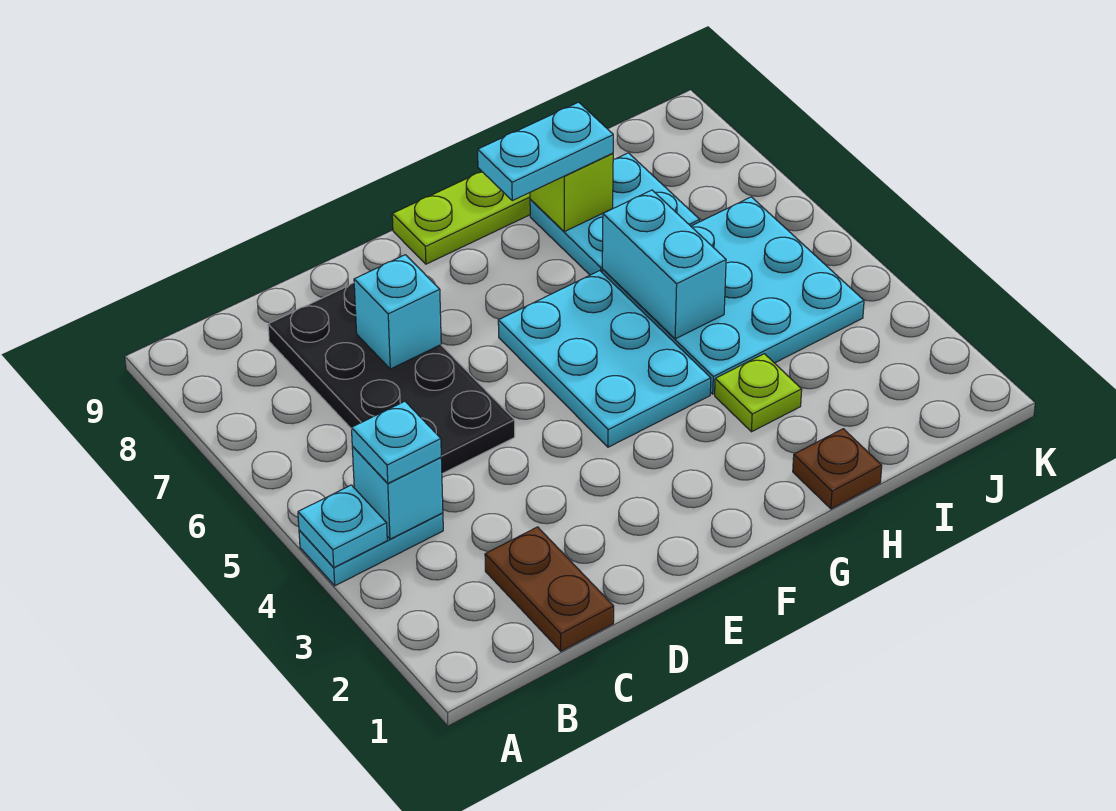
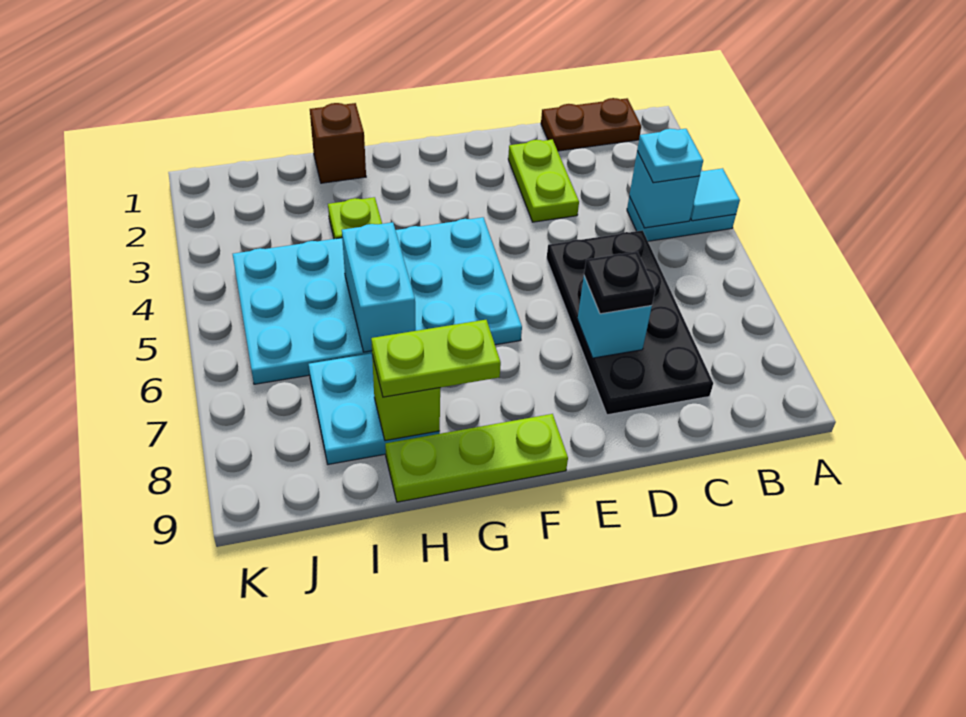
cyan 1x1 plate [298,485,387,567] -> cyan 1x1 tile [690,168,740,221]
brown 1x2 plate [485,527,614,651] -> brown 1x2 plate turned to [541,98,641,151]
none -> lime 1x2 plate [508,139,579,222]
none -> black 1x1 plate [584,252,655,314]
cyan 1x2 plate [478,102,613,201] -> lime 1x2 plate [371,320,501,397]
brown 1x1 plate [793,429,882,509] -> brown 1x1 brick [310,103,366,183]

